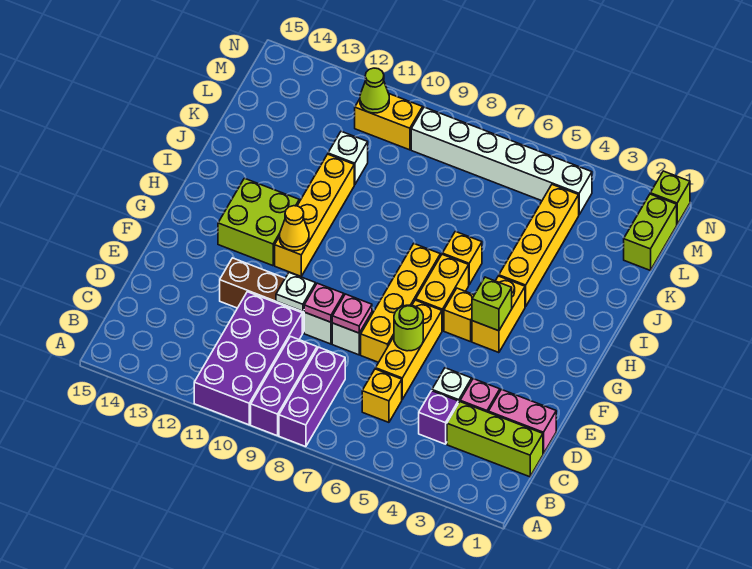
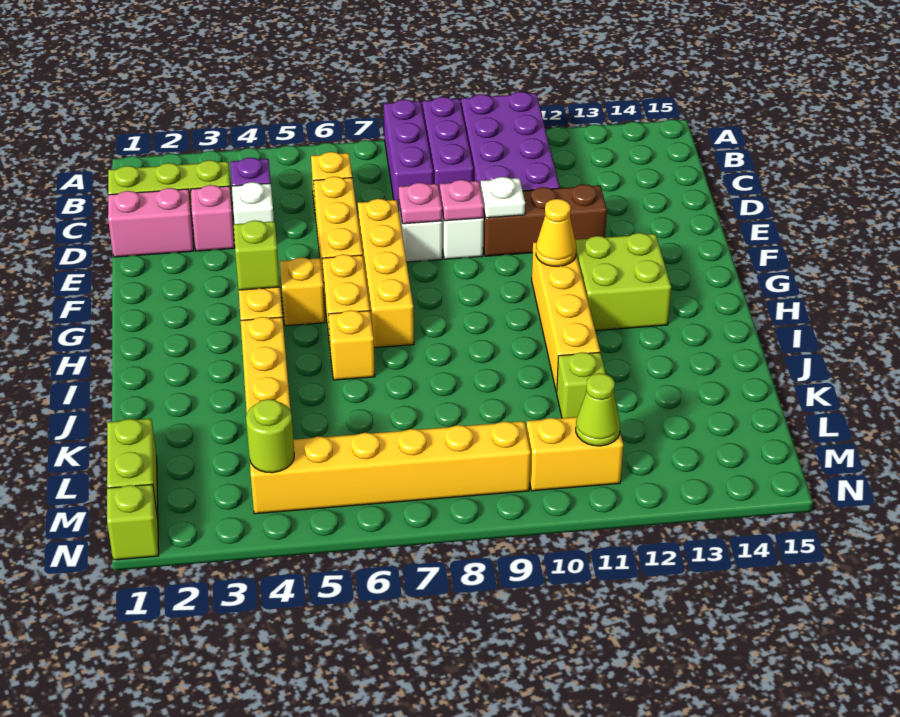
lime 1x1 round brick [394,305,423,351] -> lime 1x1 round brick moved to [246,399,294,473]
white 1x1 brick [328,131,368,185] -> lime 1x1 brick [557,352,606,418]
white 1x6 brick [411,107,592,214] -> yellow 1x6 brick [250,421,531,514]

